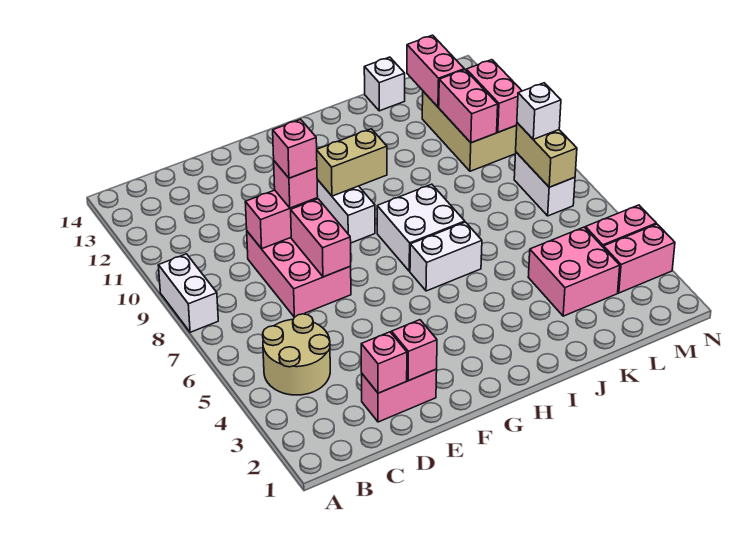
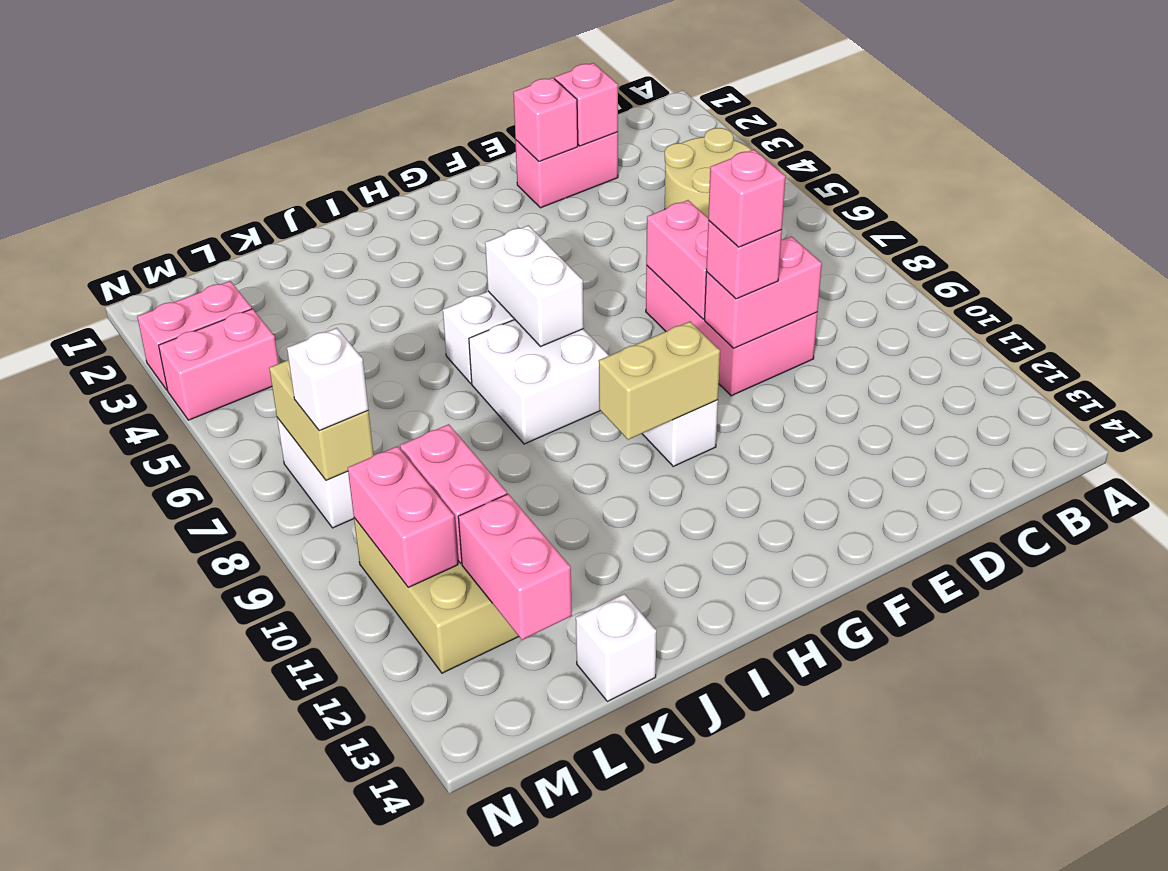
white 1x2 brick [158,254,218,332] -> white 1x2 brick moved to [485,225,584,347]
pink 2x2 brick [528,227,620,316] -> none

